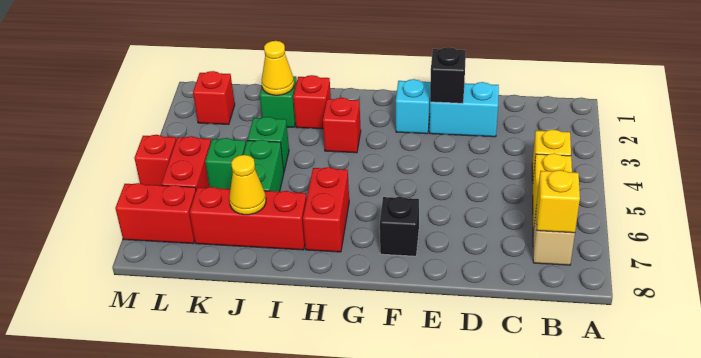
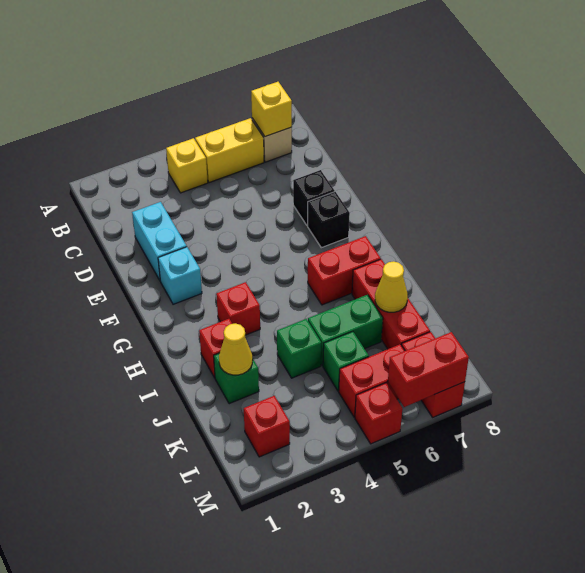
black 1x1 brick [430,47,466,103] -> black 1x1 brick moved to [293,170,335,225]
none -> red 1x2 brick [388,332,469,407]

